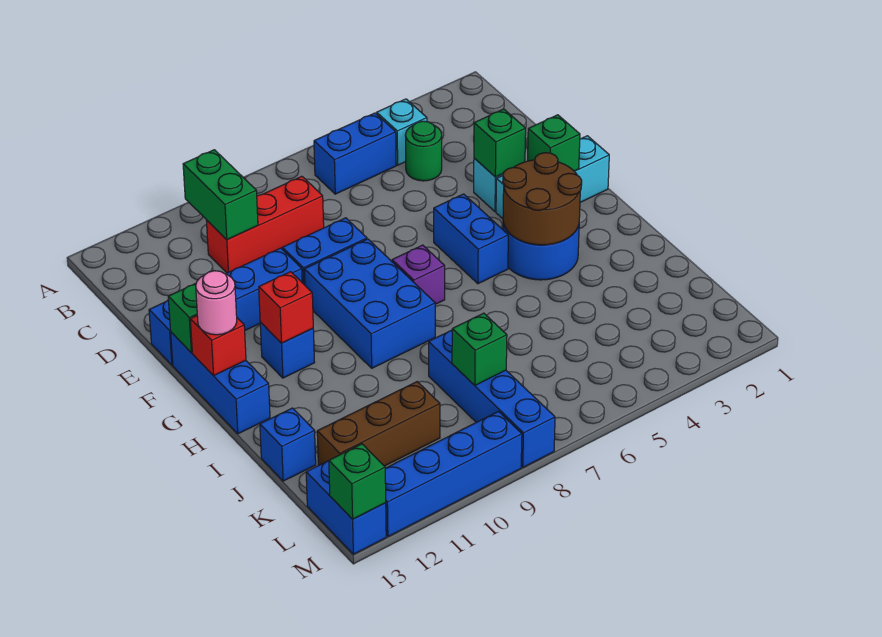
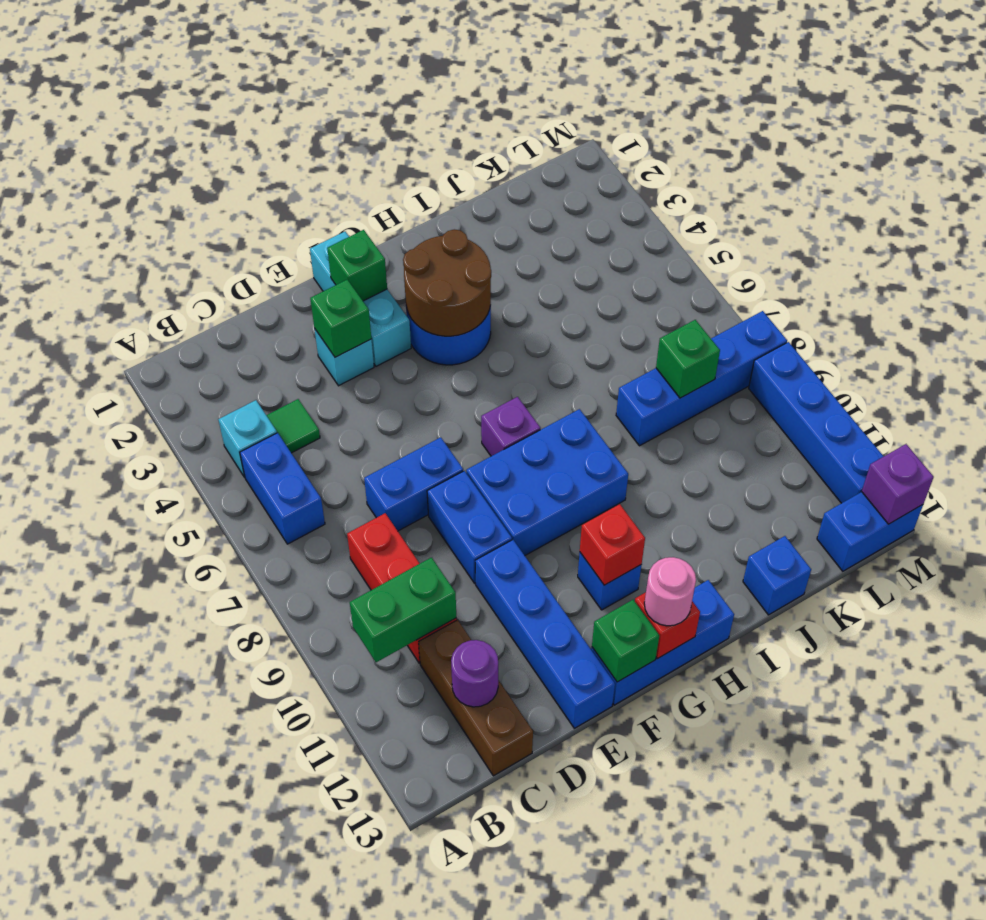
green 1x1 round brick [405,121,442,181] -> green 1x1 tile [266,399,320,453]
none -> purple 1x1 round brick [451,640,498,707]
blue 1x2 brick [434,194,508,284] -> blue 1x2 brick moved to [364,437,463,531]
brown 1x3 brick [317,382,440,466] -> brown 1x3 brick moved to [419,620,533,776]
green 1x1 brick [329,444,386,519] -> purple 1x1 brick [862,444,934,524]

